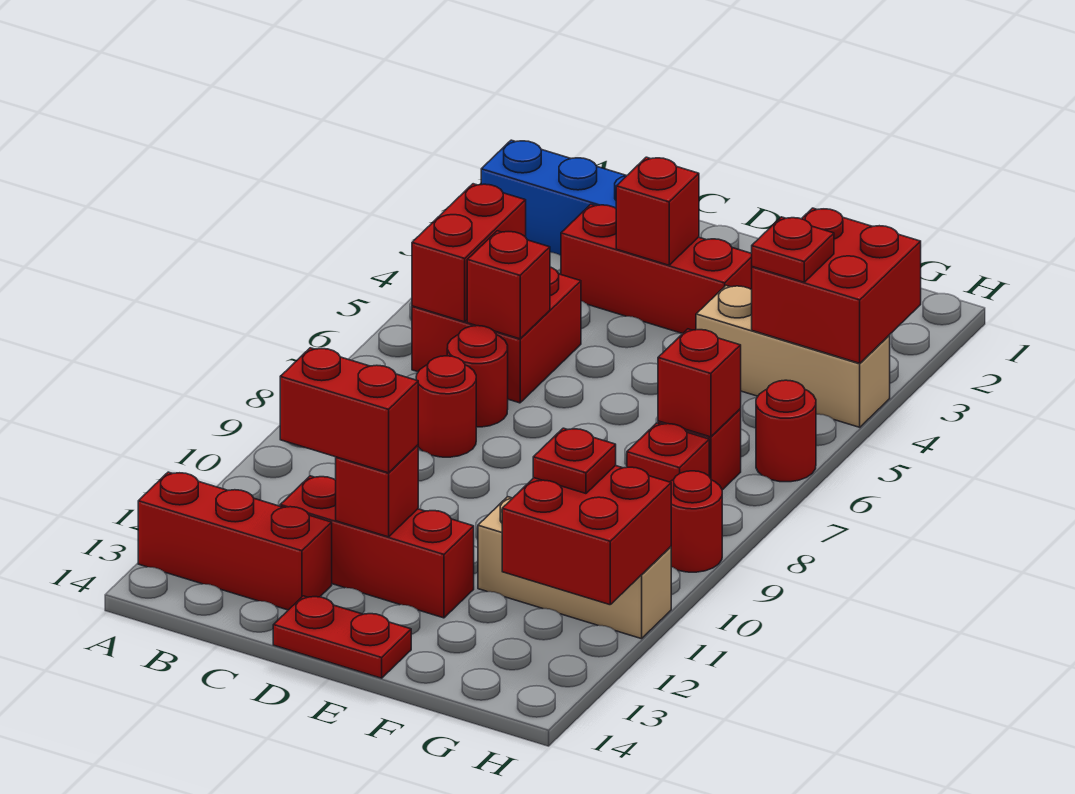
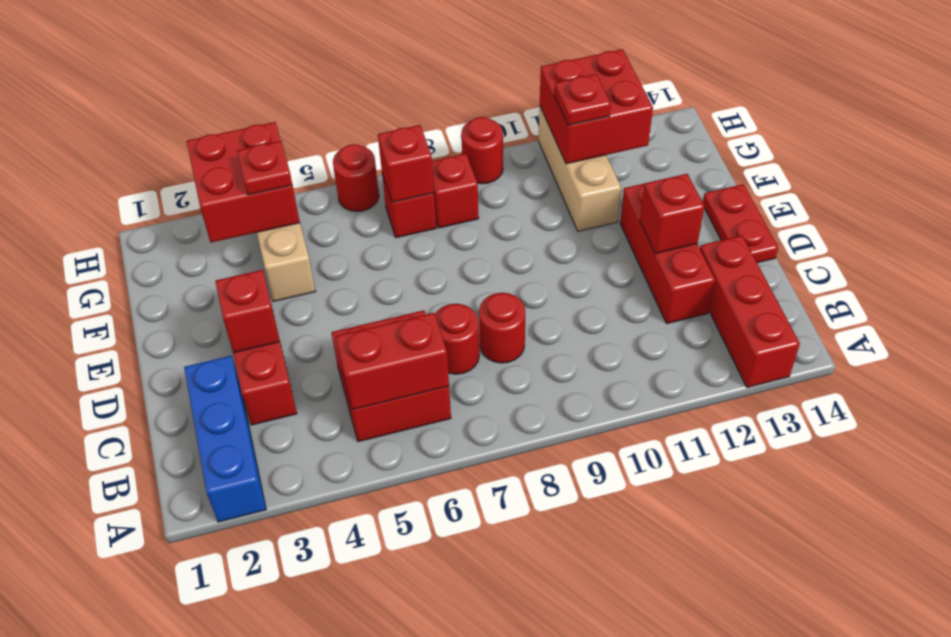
red 1x1 brick [467,231,550,339] -> none
red 1x2 brick [280,348,418,473] -> none

